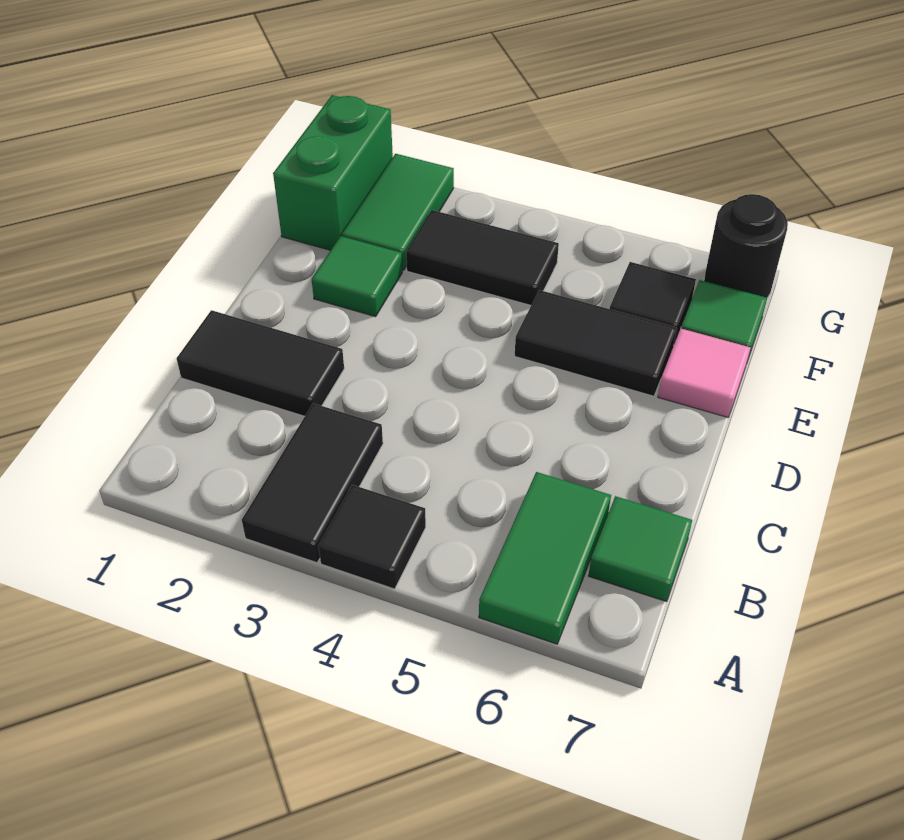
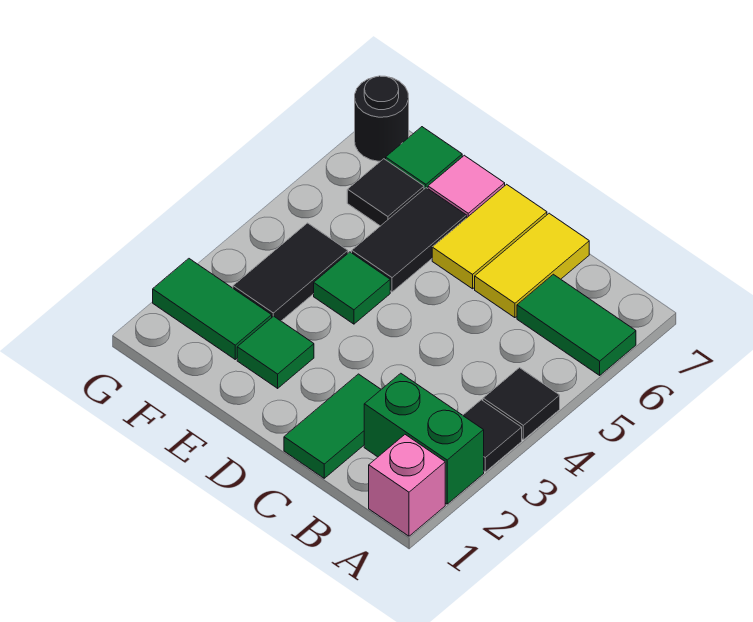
none -> pink 1x1 brick [369,435,445,536]
black 1x2 tile [242,403,383,563] -> black 1x1 tile [463,400,522,472]
green 1x1 tile [589,496,692,602] -> green 1x1 tile moved to [314,252,390,324]
black 1x2 tile [177,310,344,416] -> green 1x2 tile [284,374,381,478]
none -> yellow 1x2 tile [475,213,589,318]
none -> yellow 1x2 tile [432,184,547,289]
green 1x2 brick [273,95,393,250] -> green 1x2 brick moved to [364,373,484,504]

